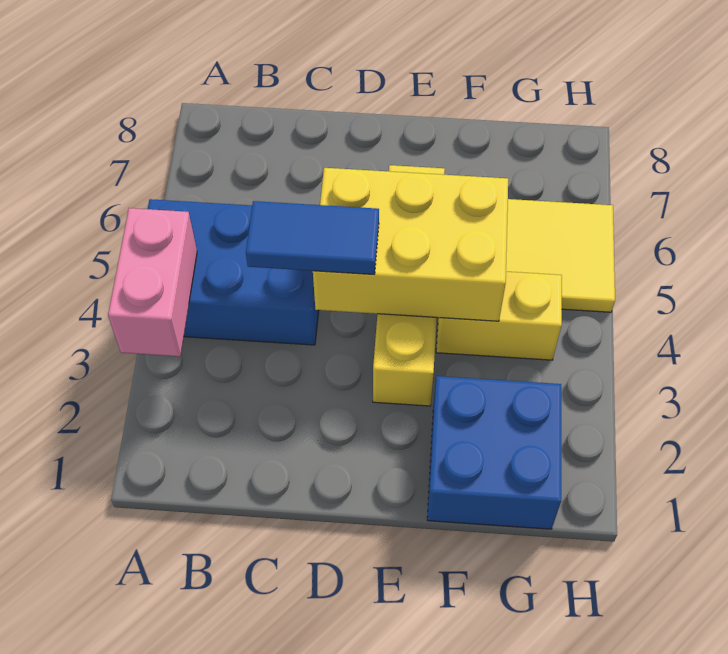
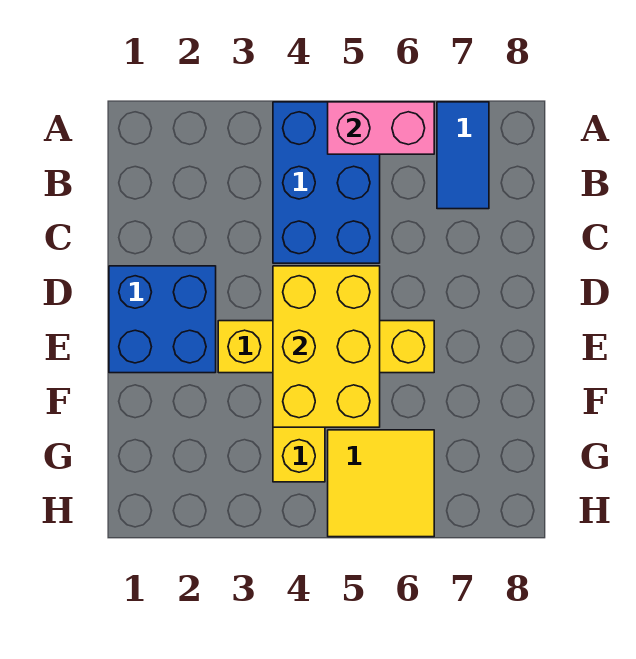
pink 1x2 brick [108,208,197,356] -> pink 1x2 brick moved to [328,102,434,154]
blue 1x2 tile [246,201,379,274] -> blue 1x2 tile moved to [437,102,489,209]
blue 2x2 brick [427,376,561,529] -> blue 2x2 brick moved to [109,266,216,373]

